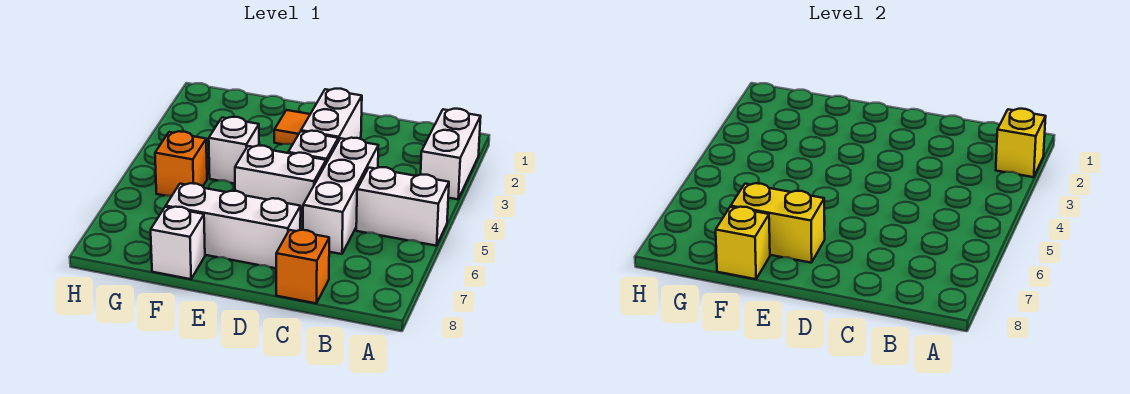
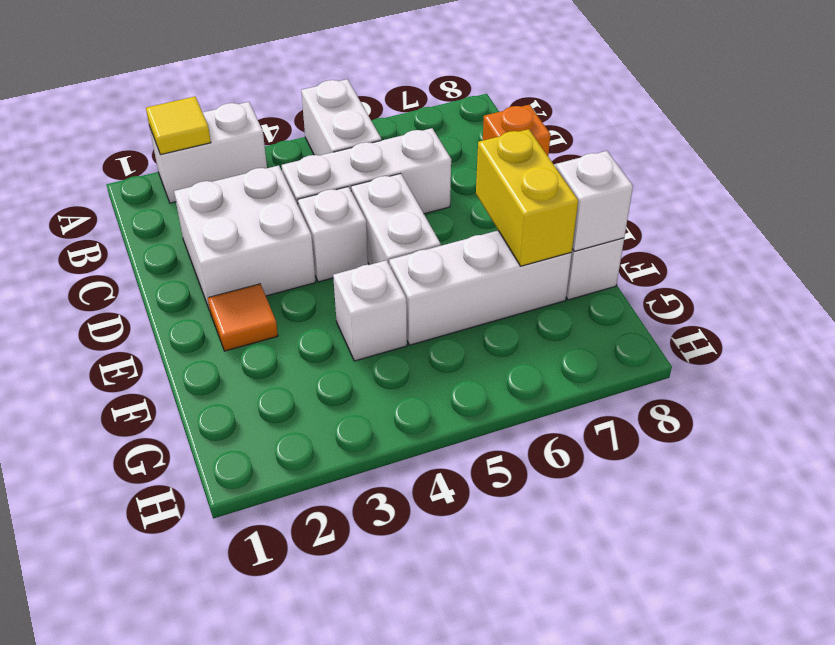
yellow 1x1 brick [996,109,1046,177] -> yellow 1x1 tile [146,97,211,155]
white 1x2 brick [301,89,362,141] -> white 2x2 brick [174,165,315,311]
white 1x3 brick [166,183,301,268] -> white 1x3 brick turned to [389,231,572,345]
yellow 1x1 brick [716,207,770,279] -> white 1x1 brick [556,151,633,251]
orange 1x1 brick [155,131,207,196] -> none

